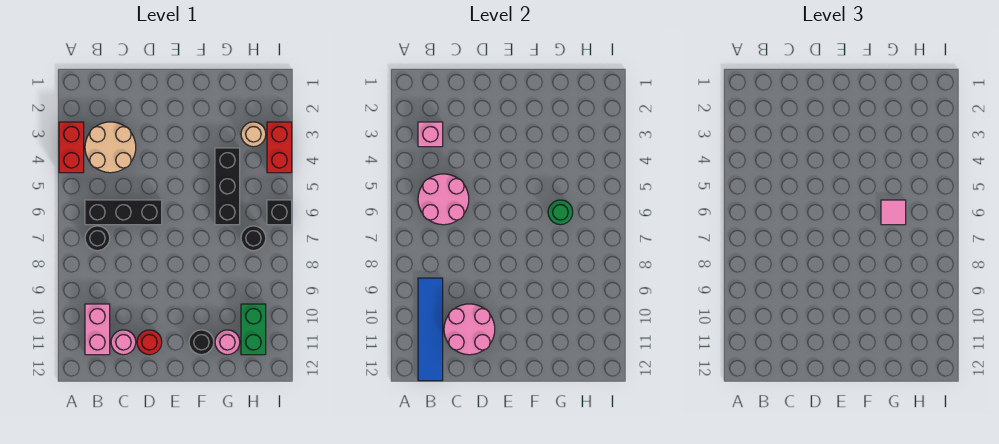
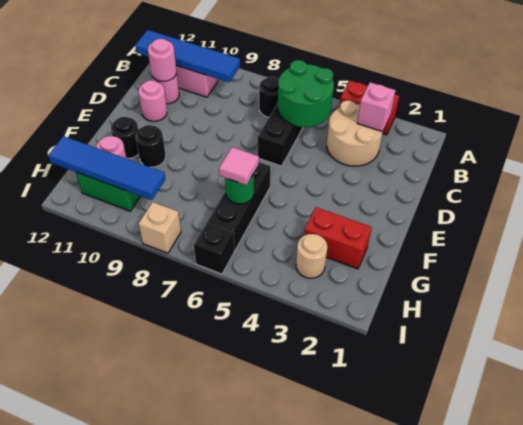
pink 2x2 round brick [418,174,469,225] -> green 2x2 round brick [278,60,334,127]
pink 2x2 round brick [444,304,495,355] -> pink 1x1 round brick [148,39,177,81]
red 1x1 round brick [137,330,162,355] -> pink 1x1 round brick [138,80,167,121]
black 1x3 brick [215,148,240,225] -> black 1x3 brick turned to [208,162,271,251]
black 1x1 round brick [241,226,266,251] -> black 1x1 round brick moved to [135,125,166,167]
none -> blue 1x4 tile [48,136,165,200]
red 1x2 brick [267,122,292,173] -> red 1x2 brick moved to [304,207,372,269]
none -> tan 1x1 brick [139,202,181,253]

